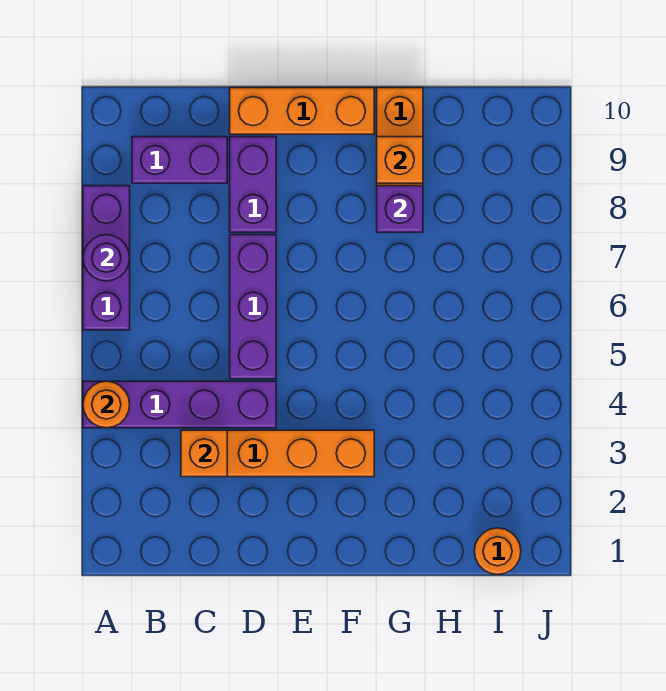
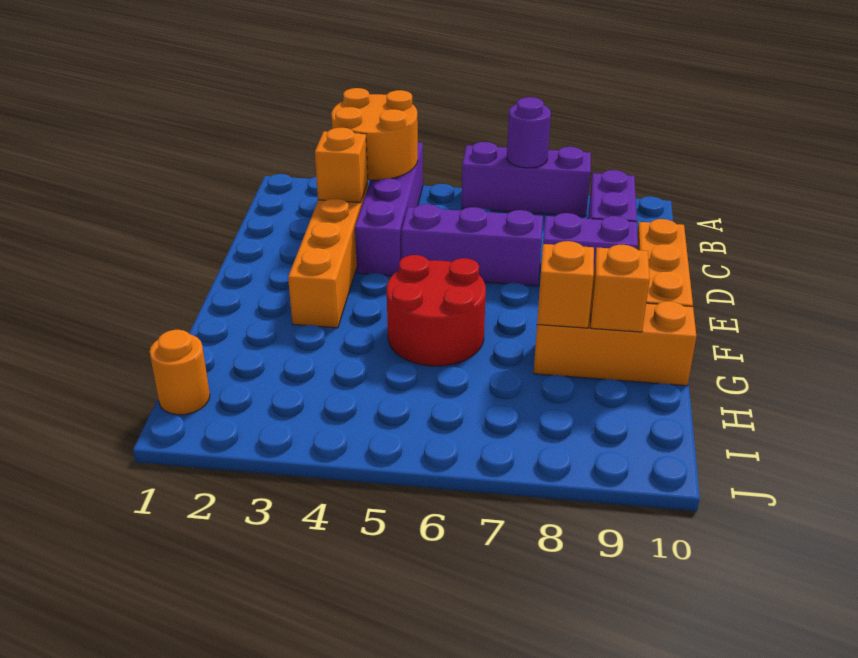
orange 1x1 round brick [83,381,130,428] -> orange 2x2 round brick [331,88,418,180]
none -> red 2x2 round brick [387,255,486,366]
purple 1x1 brick [377,186,423,232] -> orange 1x1 brick [537,241,594,328]

